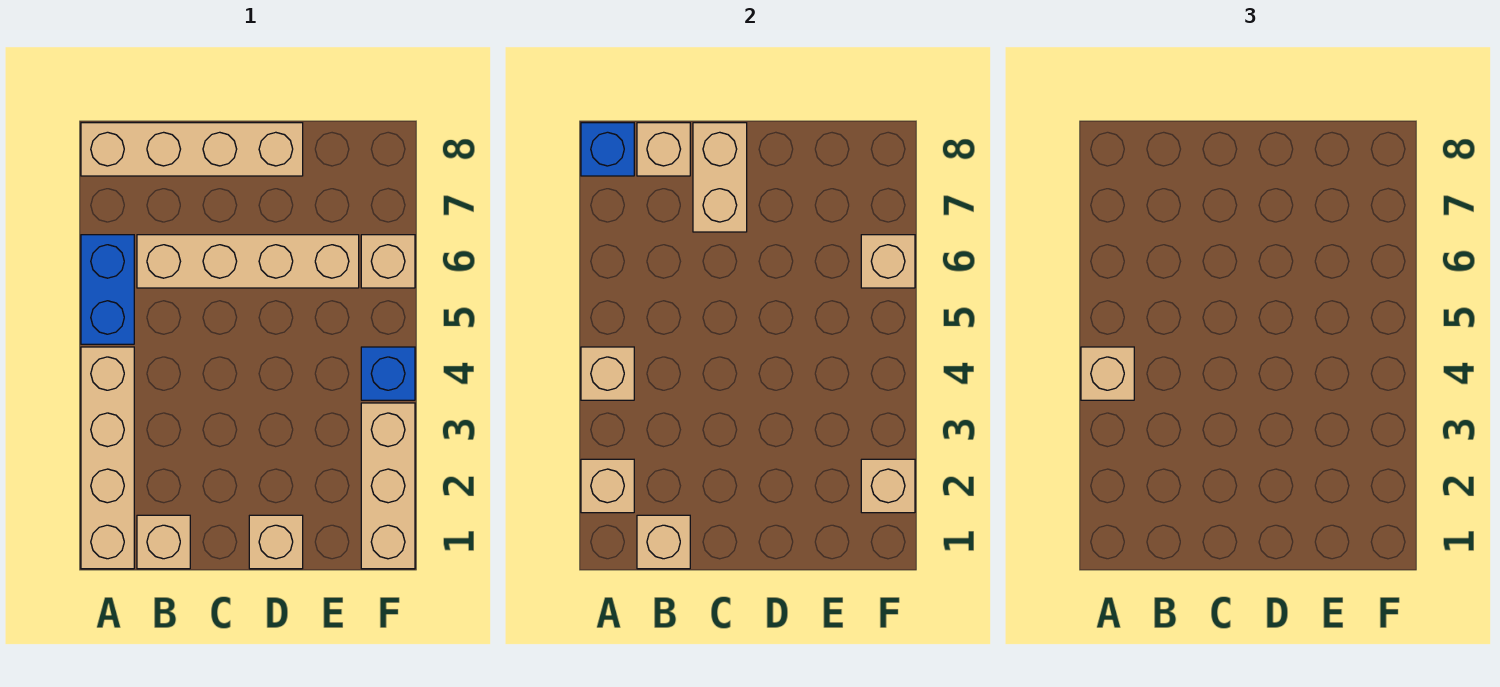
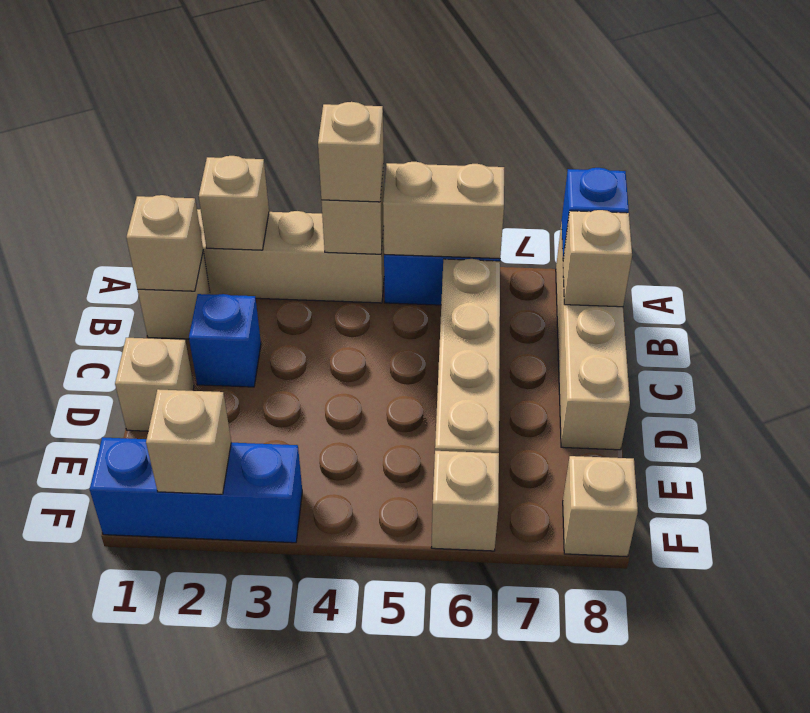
tan 1x2 brick [693,123,747,232] -> tan 1x2 brick moved to [383,162,504,259]
tan 1x3 brick [361,403,415,569] -> blue 1x3 brick [90,437,302,543]
blue 1x1 brick [361,347,415,400] -> blue 1x1 brick moved to [189,294,261,387]
tan 1x1 brick [861,235,915,288] -> tan 1x1 brick moved to [563,456,638,557]

